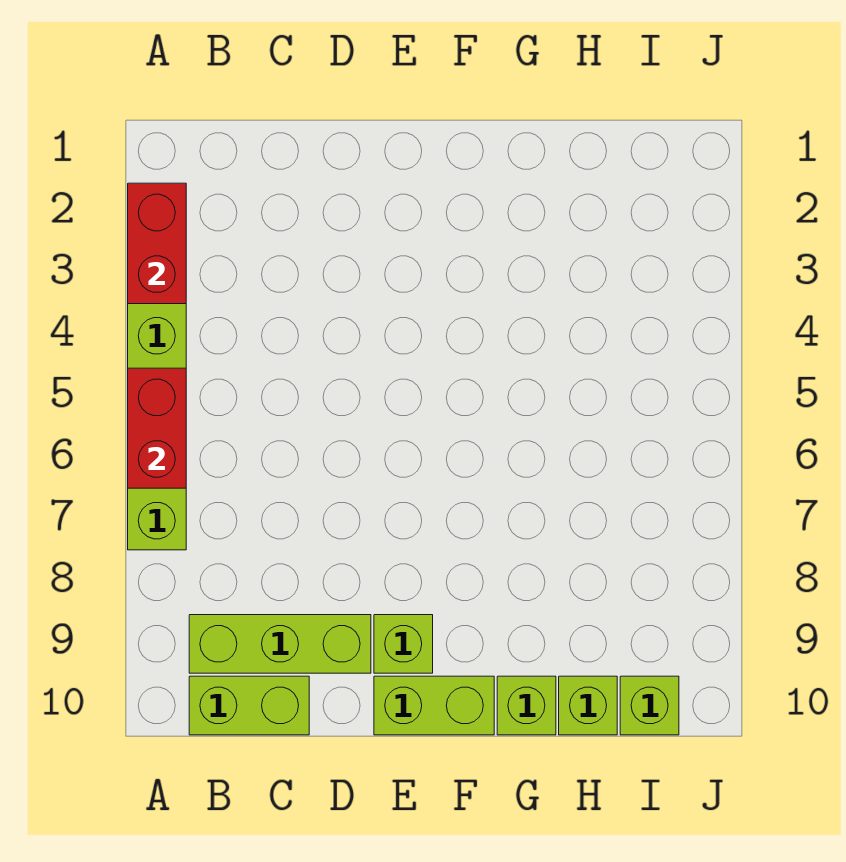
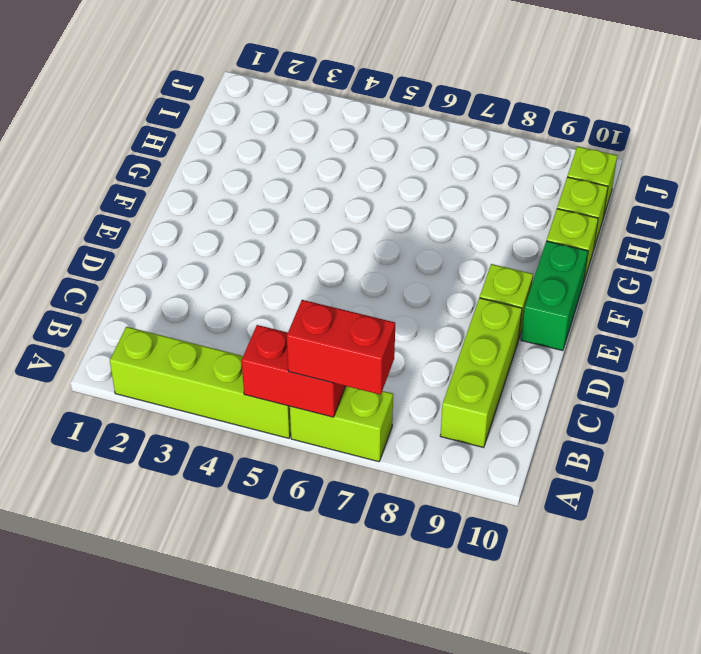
red 1x2 brick [128,183,186,304] -> red 1x2 brick moved to [287,300,395,395]
lime 1x2 brick [189,676,309,735] -> none
lime 1x2 brick [374,676,494,735] -> green 1x2 brick [521,241,588,351]

